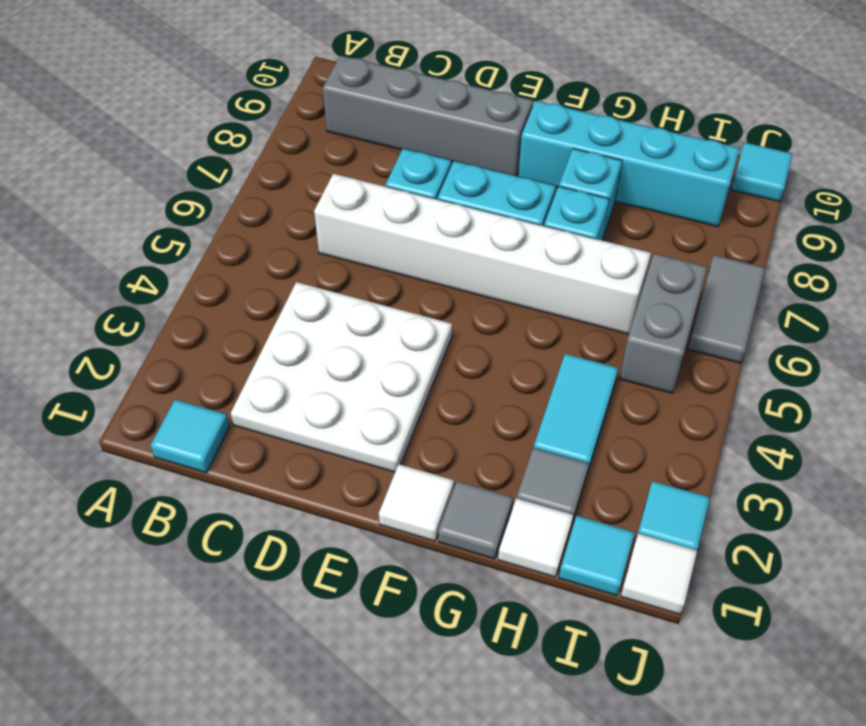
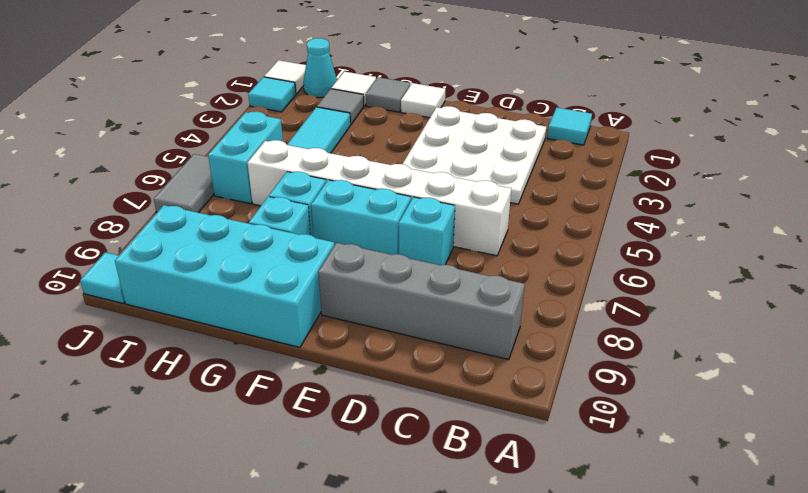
cyan 1x4 brick [518,101,740,227] -> cyan 2x4 brick [115,205,334,347]
cyan 1x1 tile [559,516,635,595] -> cyan 1x1 cone [303,38,337,98]
grey 1x2 brick [619,254,707,393] -> cyan 1x2 brick [208,112,283,204]

